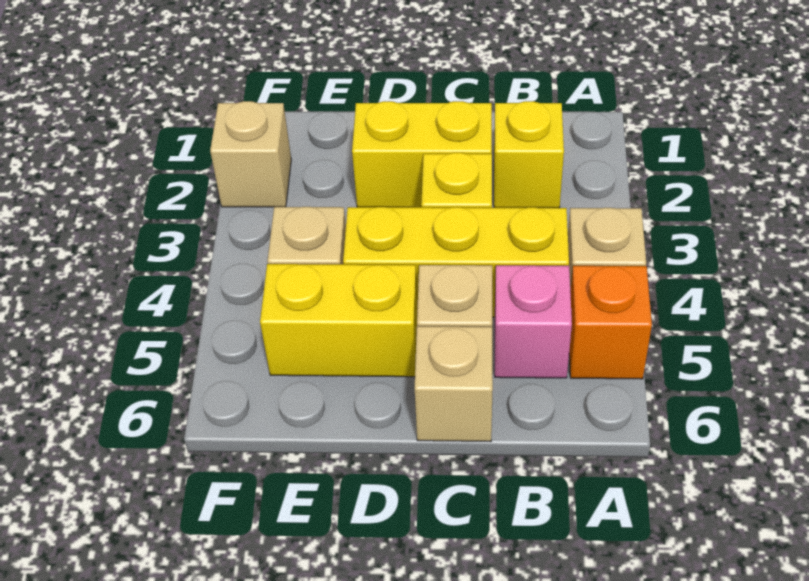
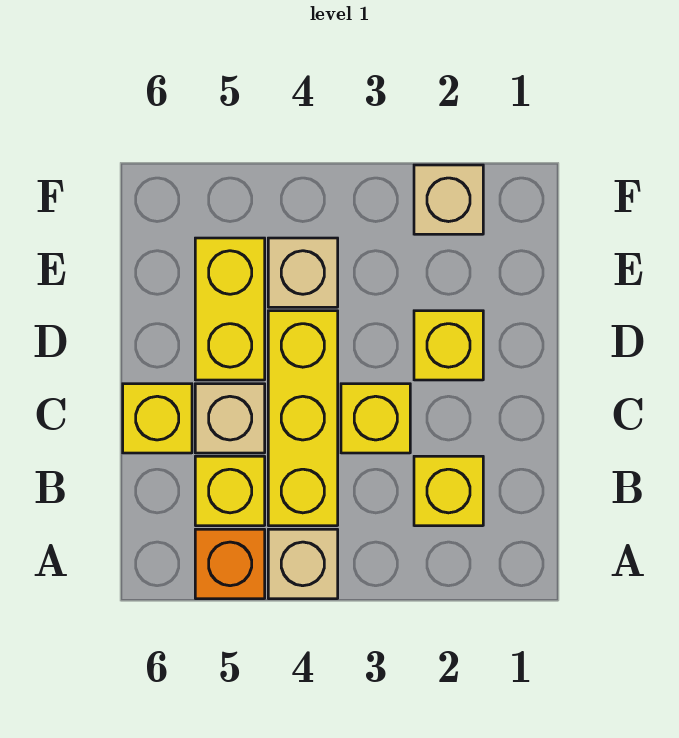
pink 1x1 brick [495,265,572,378] -> yellow 1x1 brick [195,456,265,526]
yellow 1x2 brick [352,101,492,207] -> yellow 1x1 brick [414,311,483,380]
tan 1x1 brick [415,326,493,442] -> yellow 1x1 brick [123,384,192,453]

